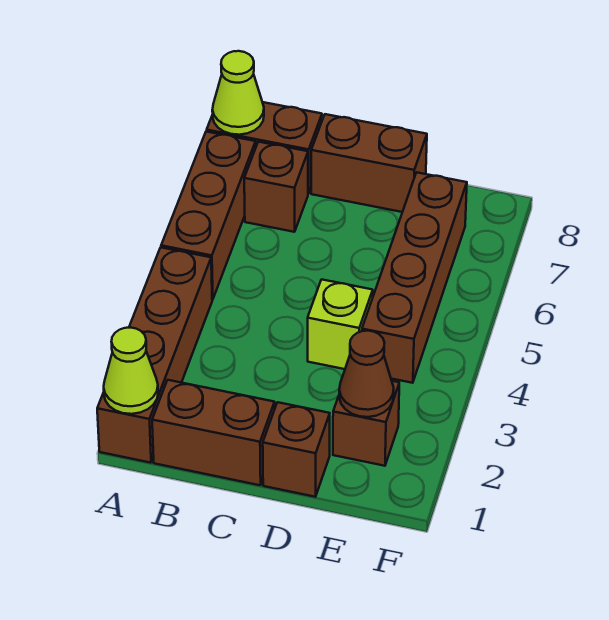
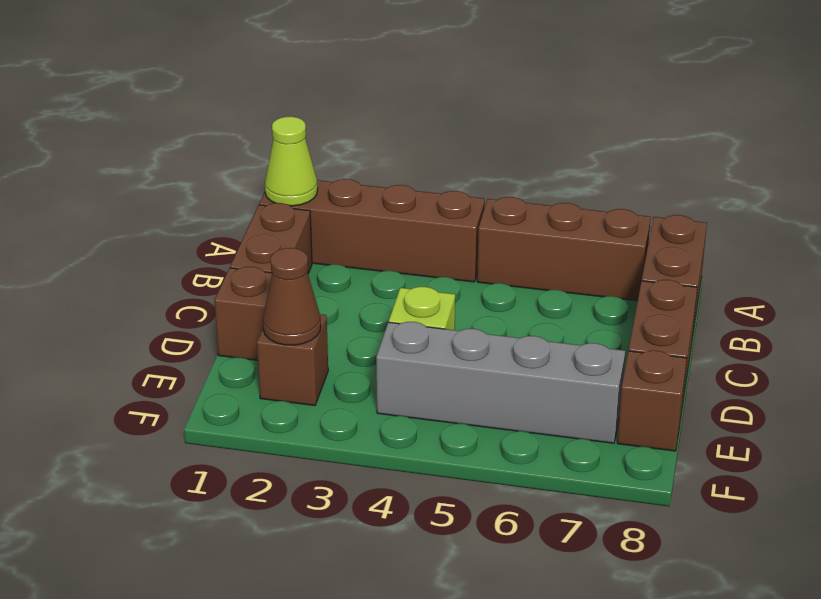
lime 1x1 cone [212,51,264,135] -> none
brown 1x1 brick [244,142,308,232] -> brown 1x1 brick moved to [617,350,687,451]
brown 1x4 brick [362,172,467,383] -> grey 1x4 brick [376,322,625,443]

